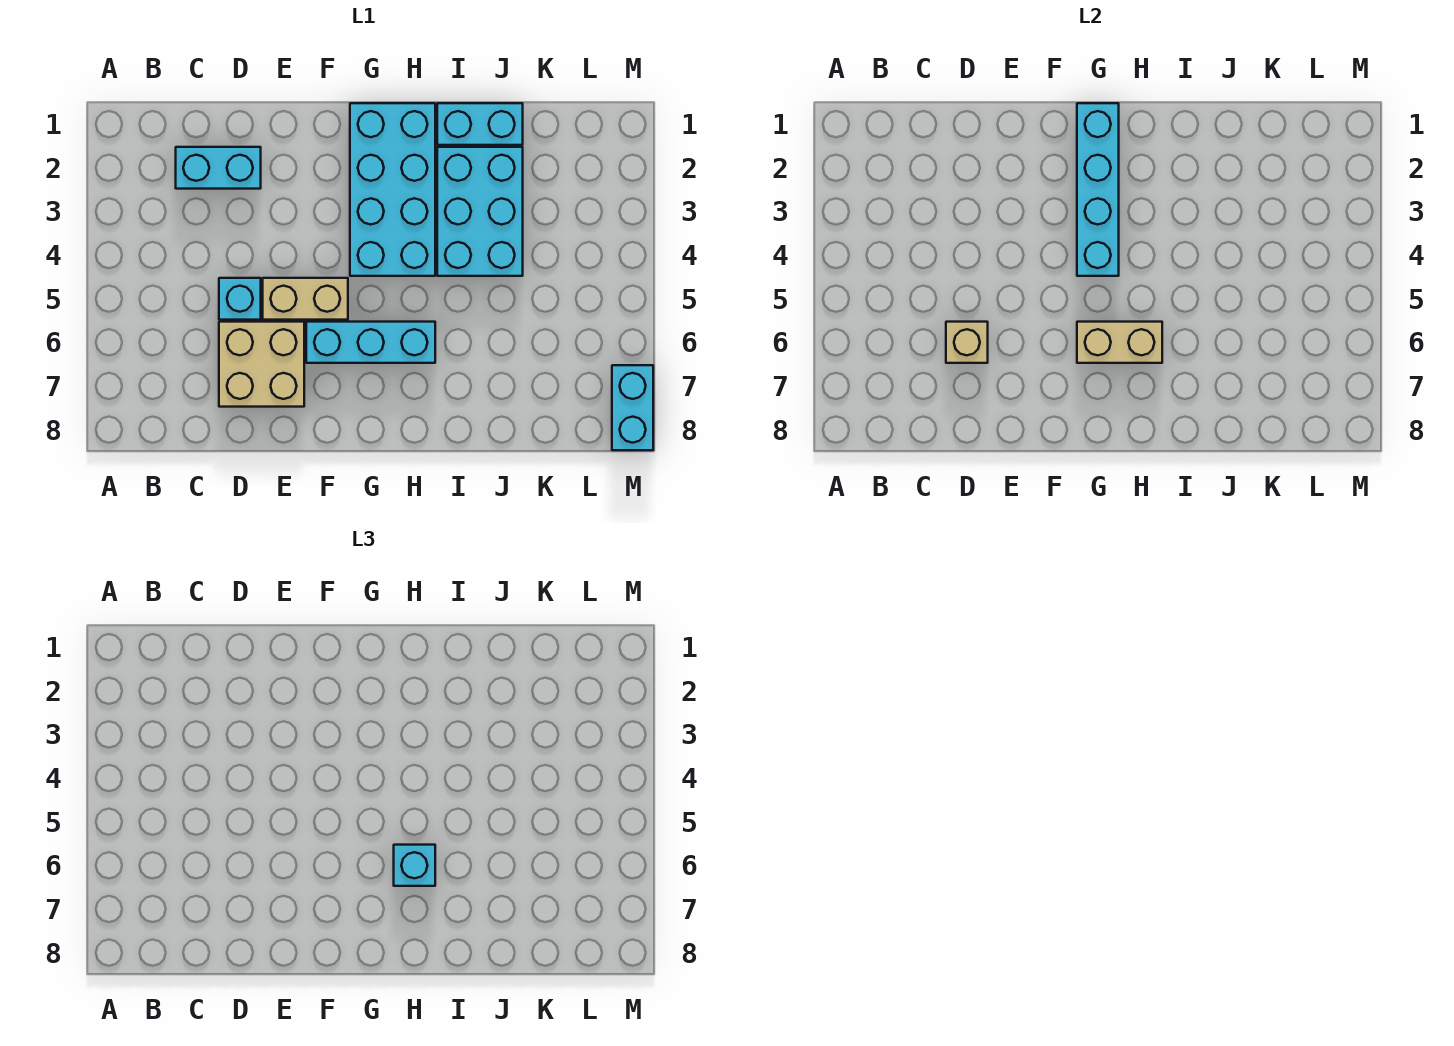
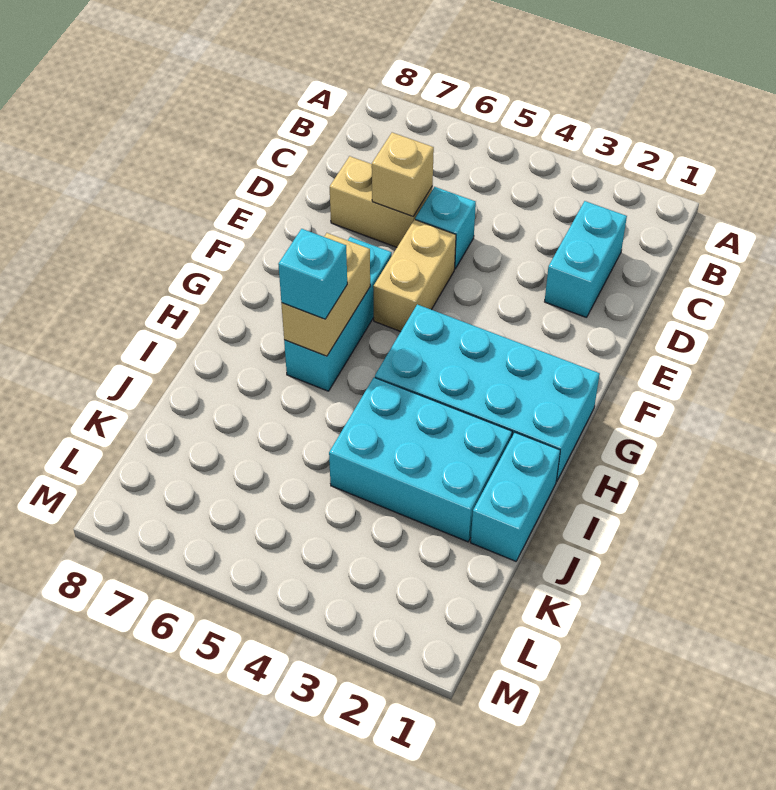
tan 2x2 brick [219,322,304,407] -> tan 1x2 brick [330,156,433,247]
cyan 1x4 brick [1077,103,1119,276] -> none
cyan 1x2 brick [612,365,653,450] -> none

